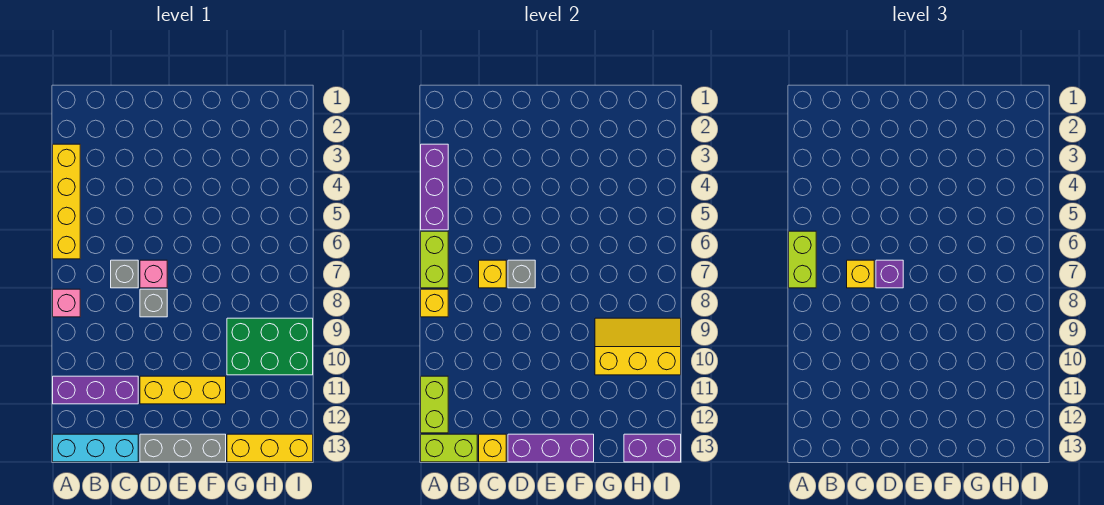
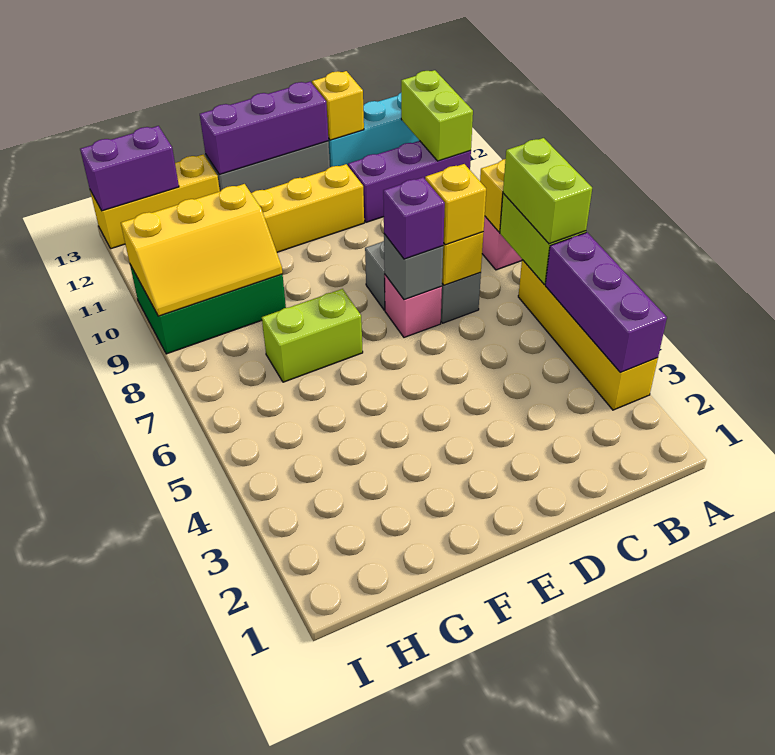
lime 1x2 brick [421,434,477,462] -> lime 1x2 brick moved to [262,289,363,382]

